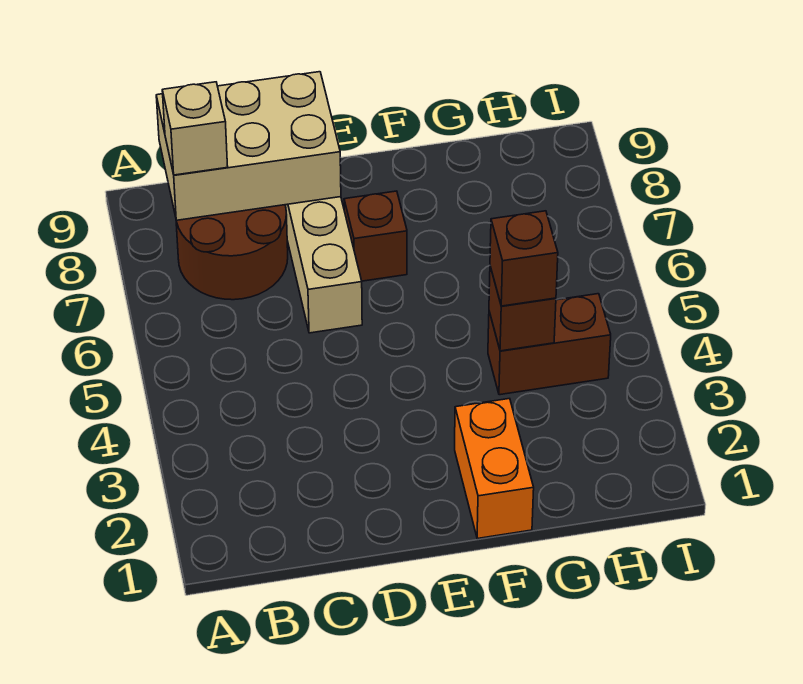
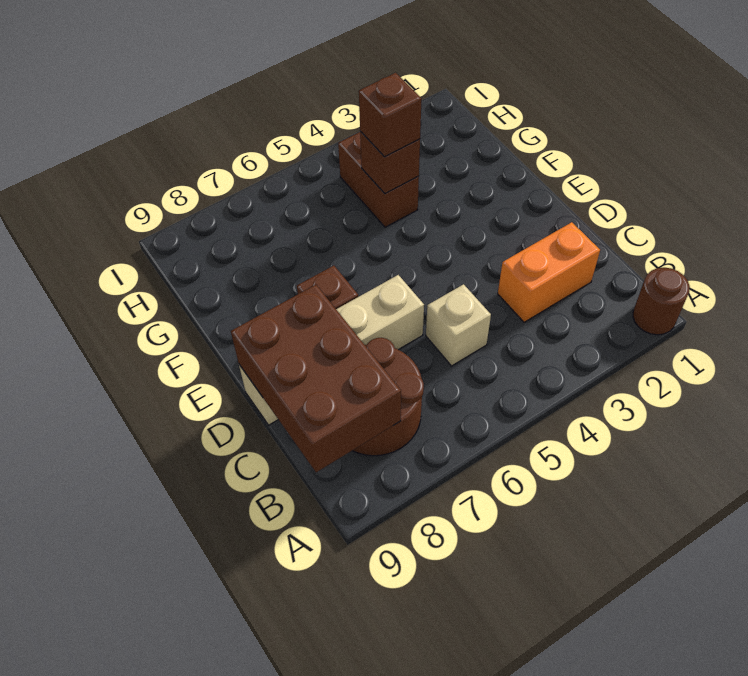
none -> brown 1x1 round brick [633,268,690,335]
tan 2x3 brick [156,72,341,220] -> brown 2x3 brick [231,285,401,472]
tan 1x1 brick [162,82,228,175] -> tan 1x1 brick moved to [426,284,491,366]
orange 1x2 brick [455,399,534,539] -> orange 1x2 brick moved to [498,222,600,322]

